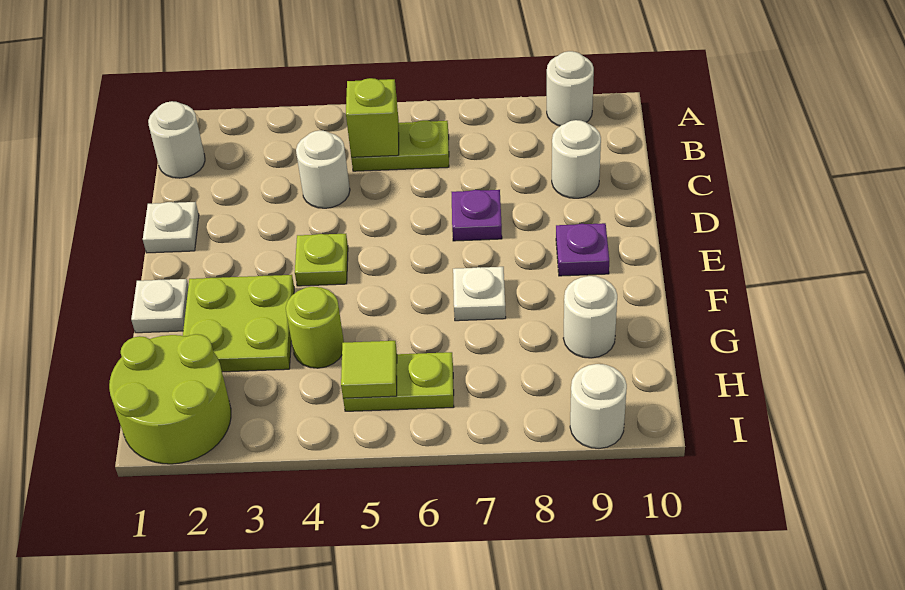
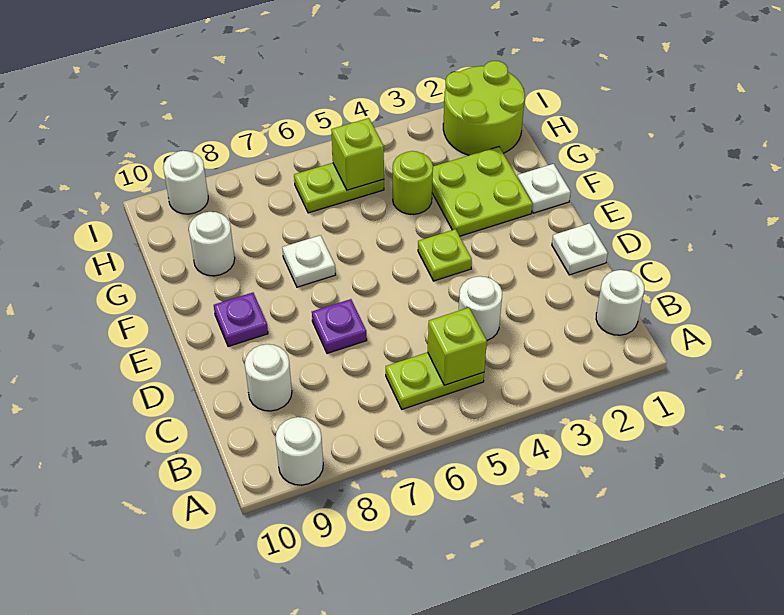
lime 1x1 tile [341,341,397,398] -> lime 1x1 brick [331,118,384,190]

